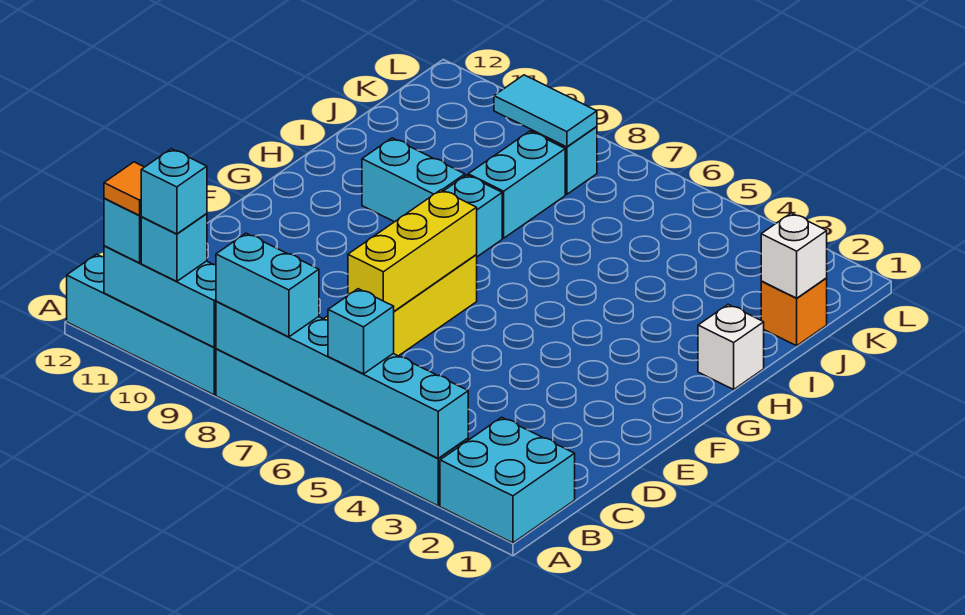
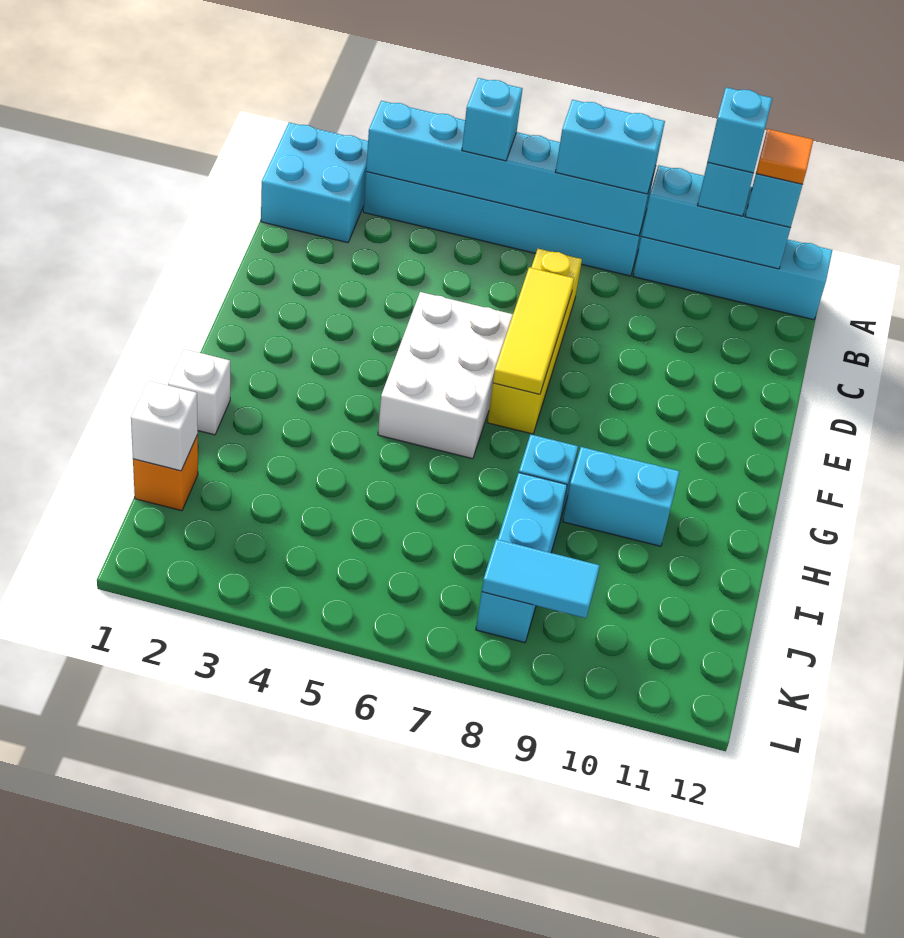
yellow 1x3 brick [348,190,477,311] -> yellow 1x3 tile [493,268,574,394]
none -> white 2x3 brick [378,292,513,459]

